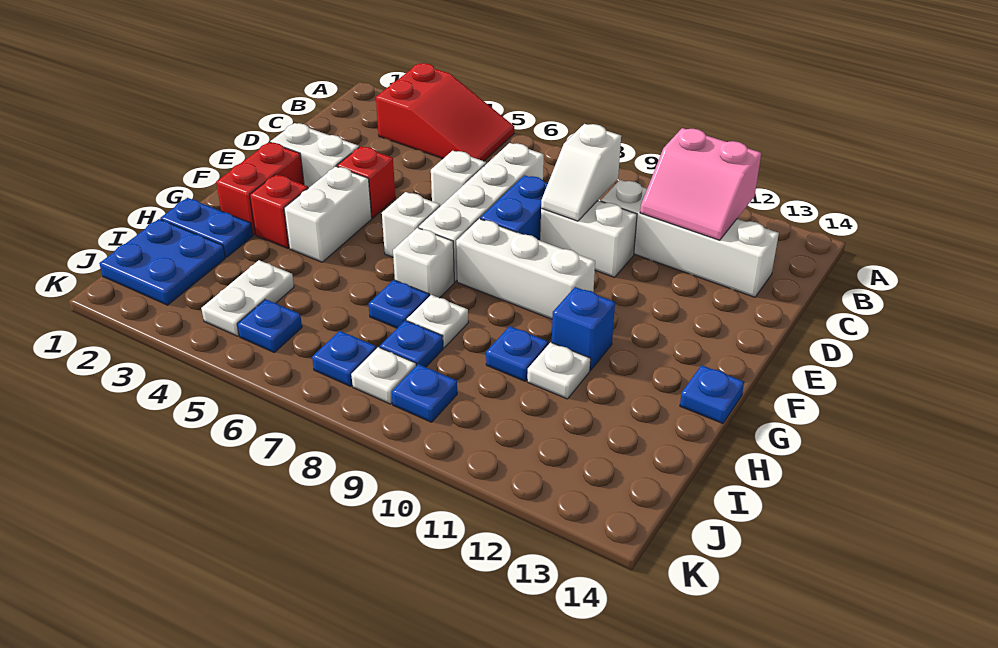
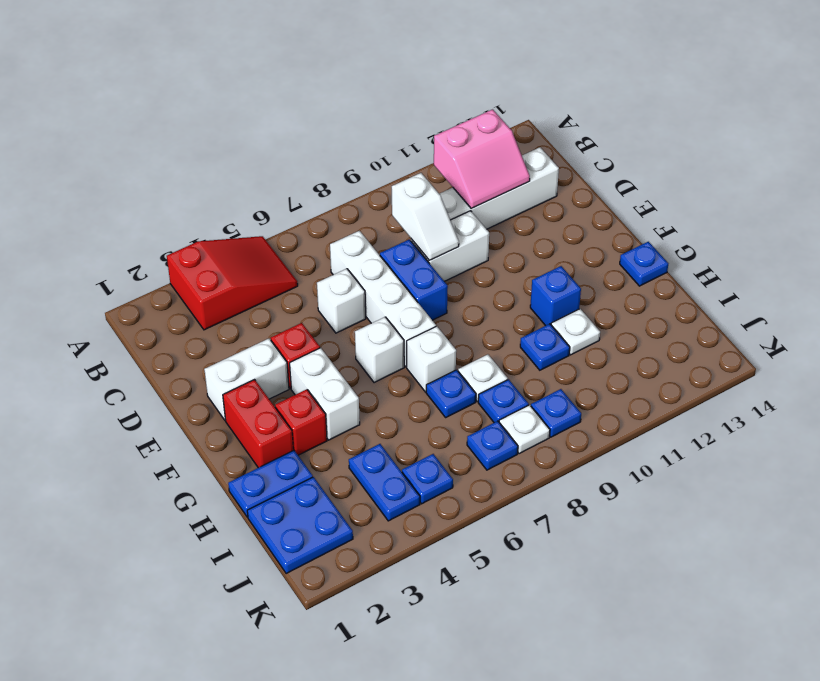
white 1x3 brick [456,219,595,319] -> none
white 1x2 plate [201,260,294,336] -> blue 1x2 plate [349,444,420,521]

